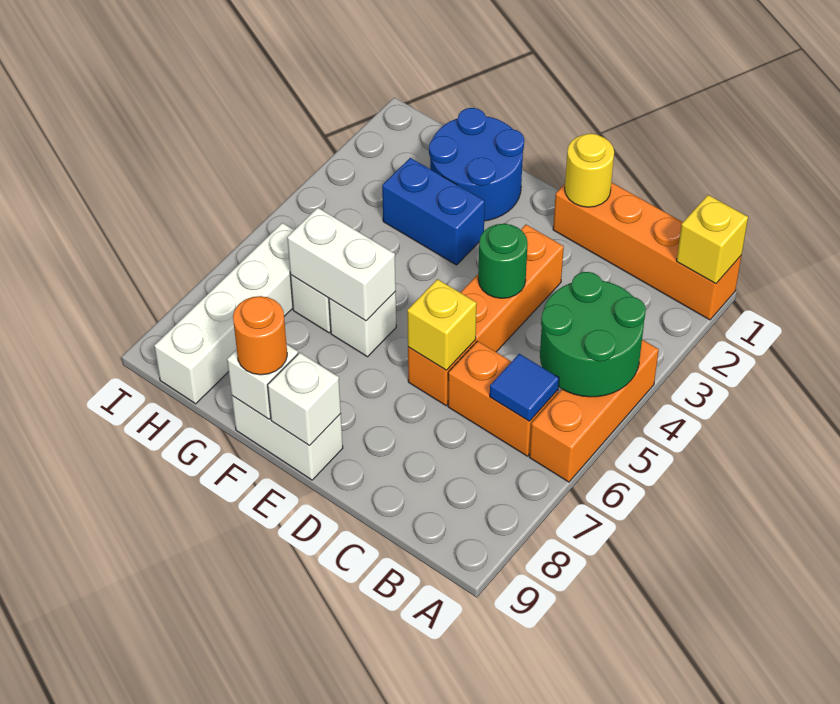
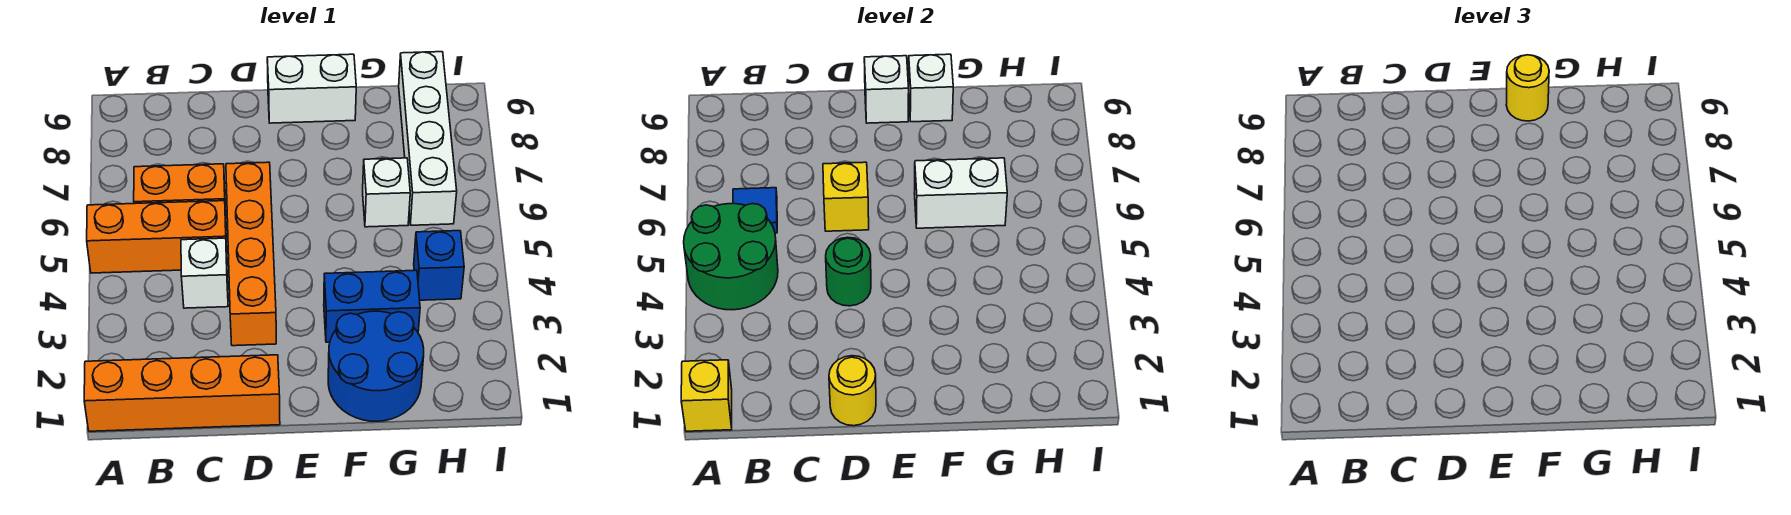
orange 1x3 brick [529,340,659,482] -> orange 1x3 brick turned to [87,201,227,273]
white 1x1 brick [329,292,396,357] -> white 1x1 brick moved to [181,238,228,308]
orange 1x1 round brick [233,296,287,375] -> yellow 1x1 round brick [1506,55,1549,121]
none -> blue 1x1 brick [414,231,464,300]

